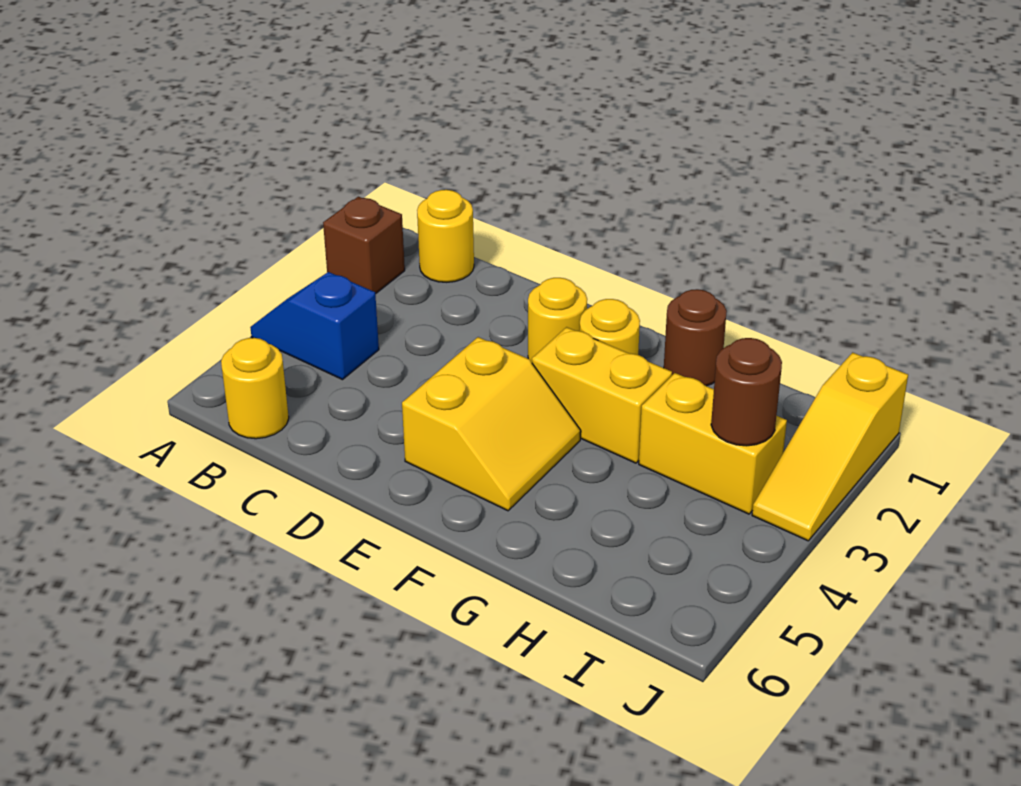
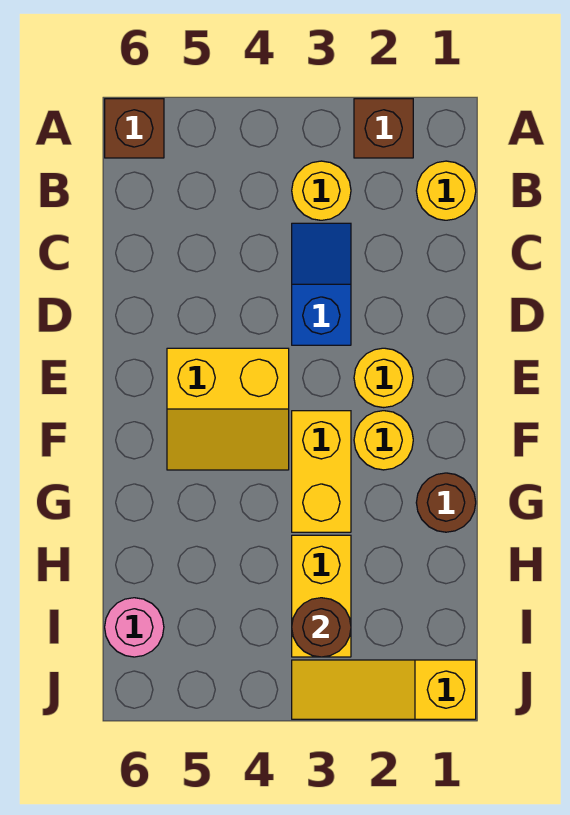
blue 1x2 slope [250,272,379,380] -> blue 1x2 slope moved to [292,223,351,345]
none -> brown 1x1 brick [105,99,164,158]
yellow 1x1 round brick [221,338,289,439] -> yellow 1x1 round brick moved to [292,161,351,220]
none -> pink 1x1 round brick [105,598,164,657]

